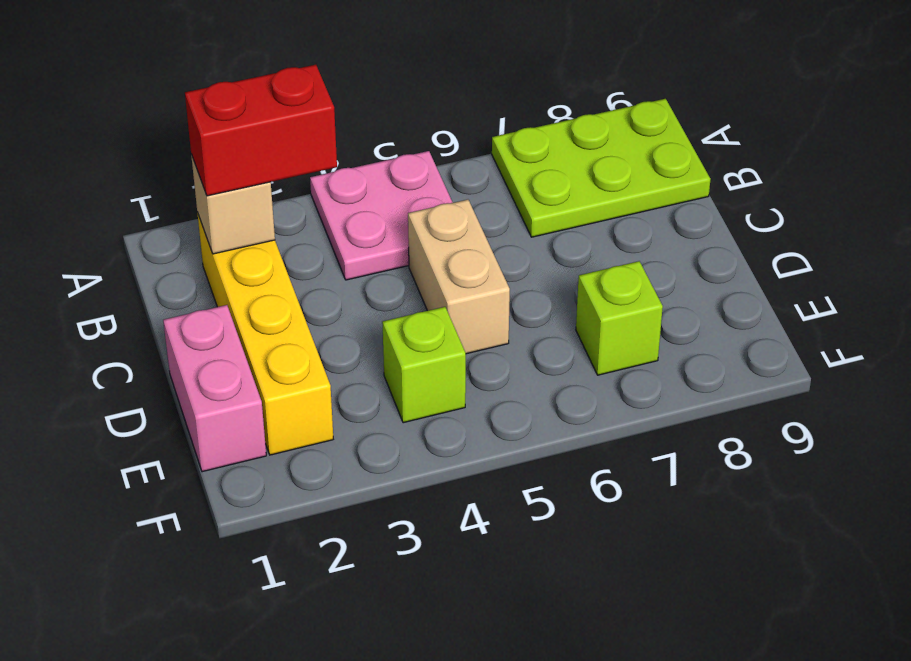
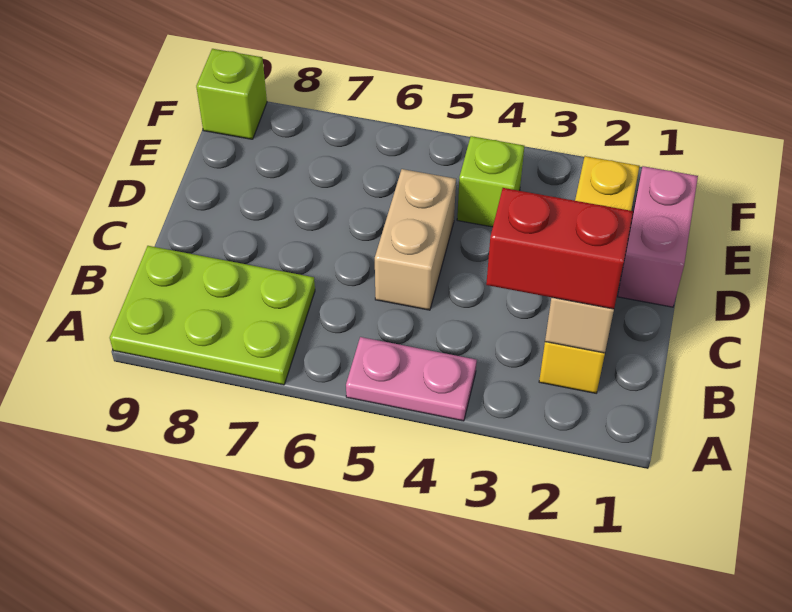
pink 2x2 plate [310,151,453,280] -> pink 1x2 plate [346,337,477,421]
lime 1x1 brick [576,261,663,375] -> lime 1x1 brick moved to [196,49,267,139]

